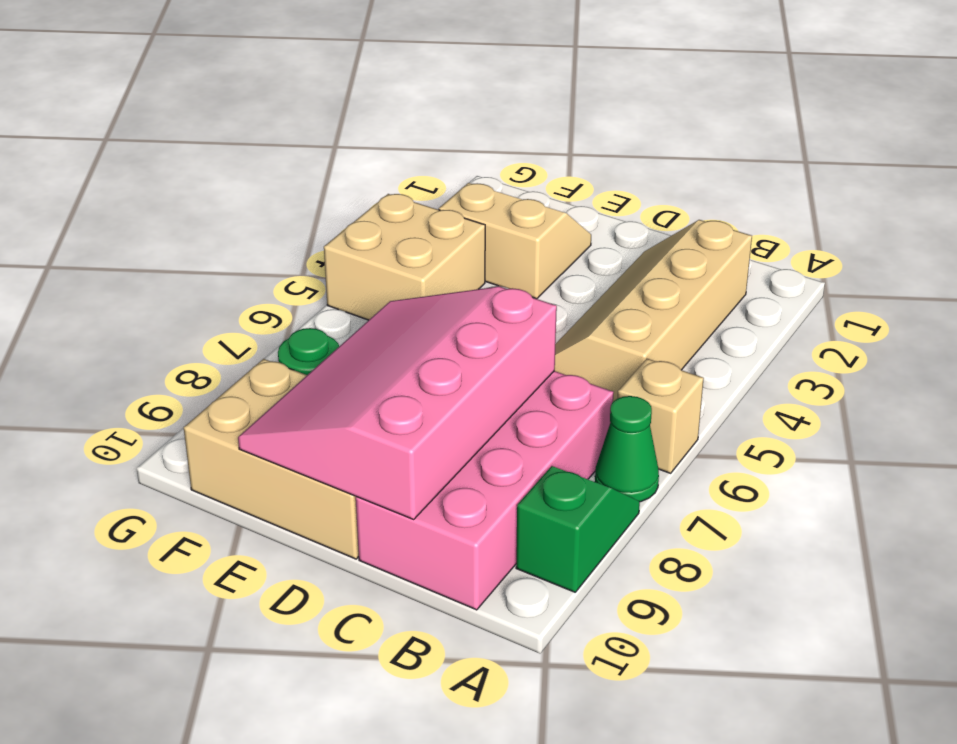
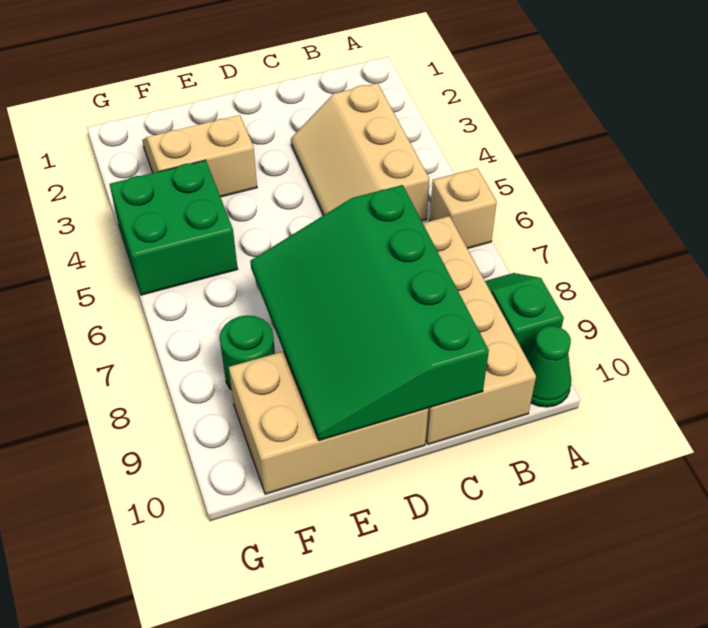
green 1x1 cone [595,396,659,502] -> green 1x1 cone moved to [527,326,571,407]
tan 2x4 slope [555,220,752,401] -> tan 2x3 slope [291,83,429,221]
pink 2x4 brick [356,371,614,610] -> tan 2x4 brick [423,216,536,444]
pink 3x4 slope [238,286,557,519] -> green 3x4 slope [250,185,489,441]
tan 2x2 brick [324,194,485,320] -> green 2x2 brick [109,160,238,295]

